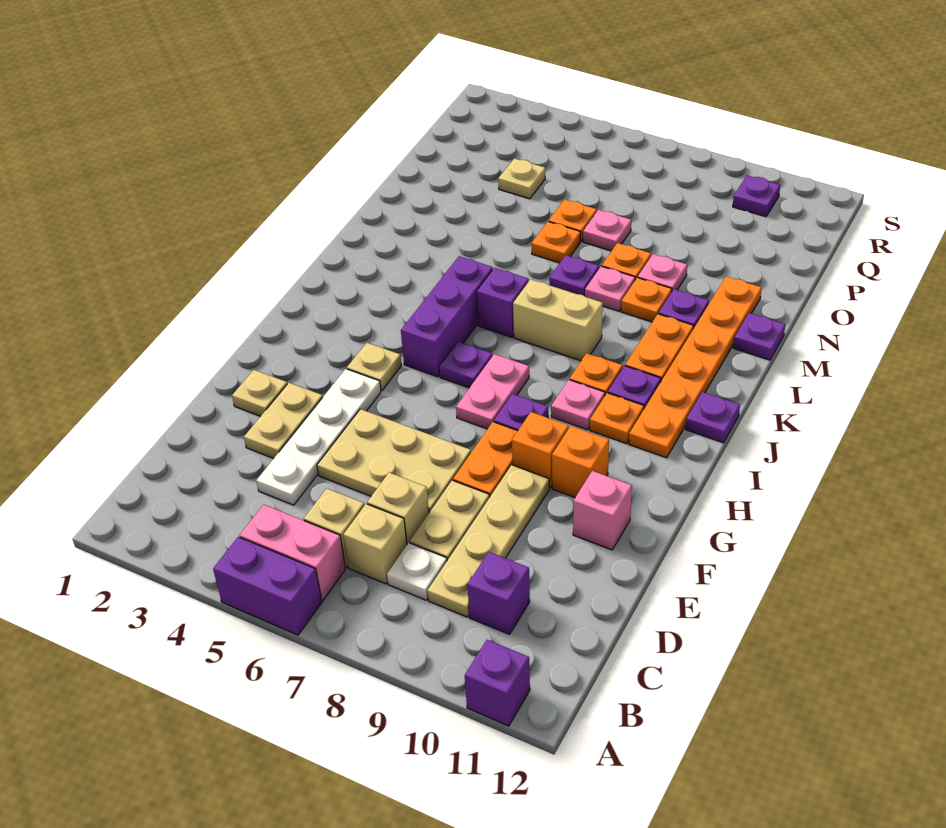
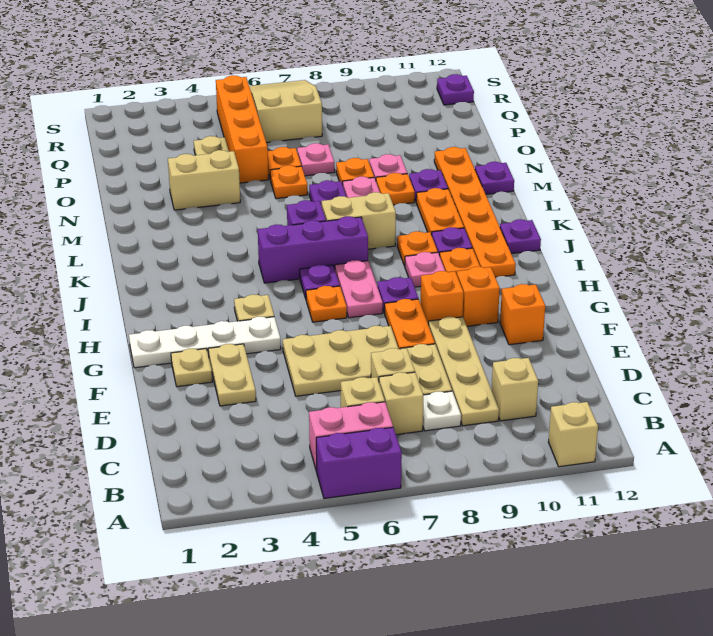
purple 1x1 brick [465,640,530,726] -> tan 1x1 brick [548,402,598,467]
purple 1x1 brick [467,552,530,634] -> tan 1x1 brick [492,358,538,421]
white 1x4 plate [256,369,381,505] -> white 1x4 plate turned to [129,317,281,368]
pink 1x1 brick [573,471,632,550] -> orange 1x1 brick [500,284,545,345]
none -> orange 1x1 plate [306,286,347,322]
purple 1x3 brick [401,256,493,377] -> purple 1x3 brick turned to [258,216,368,283]
none -> tan 1x2 brick [168,150,240,210]
none -> orange 1x4 brick [216,75,268,183]
none -> tan 2x3 slope [249,80,322,142]
purple 1x1 plate [733,175,780,217] -> purple 1x1 plate moved to [437,74,474,105]

